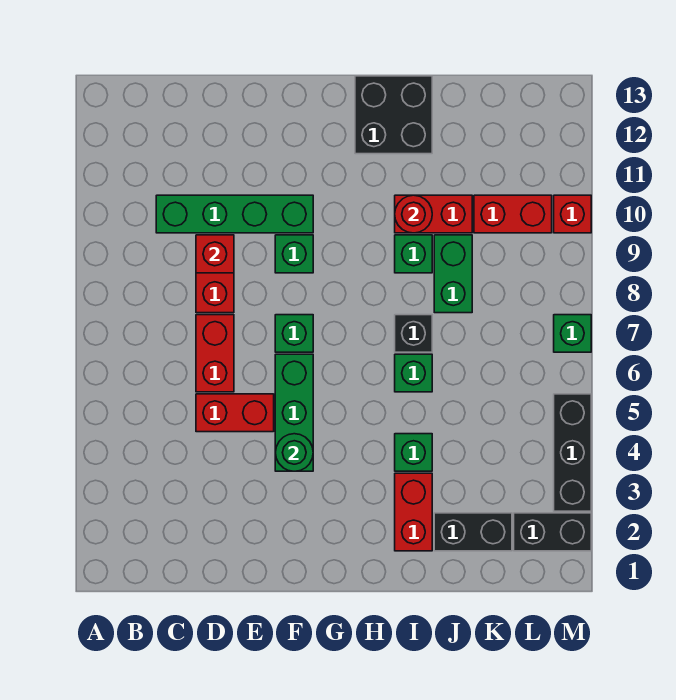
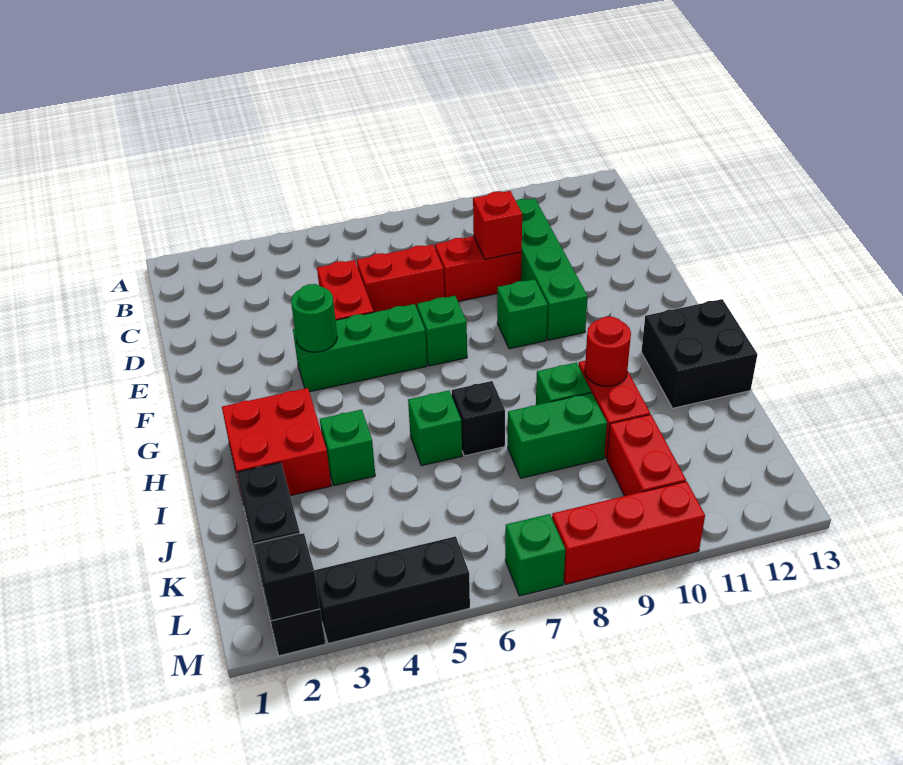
red 1x2 brick [395,473,432,551] -> red 2x2 brick [222,388,331,496]
none -> black 1x1 brick [255,533,320,621]
red 1x1 brick [554,195,591,233] -> red 1x3 brick [552,481,705,584]

